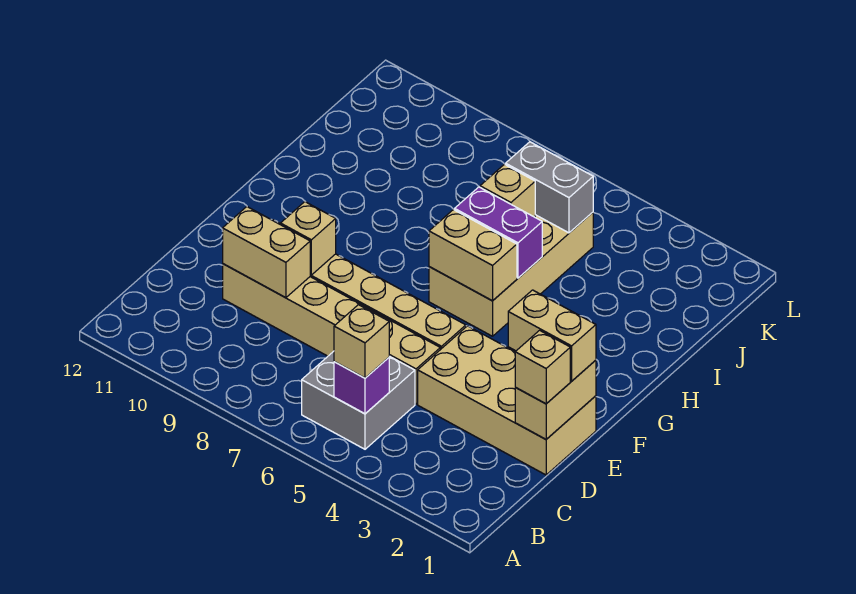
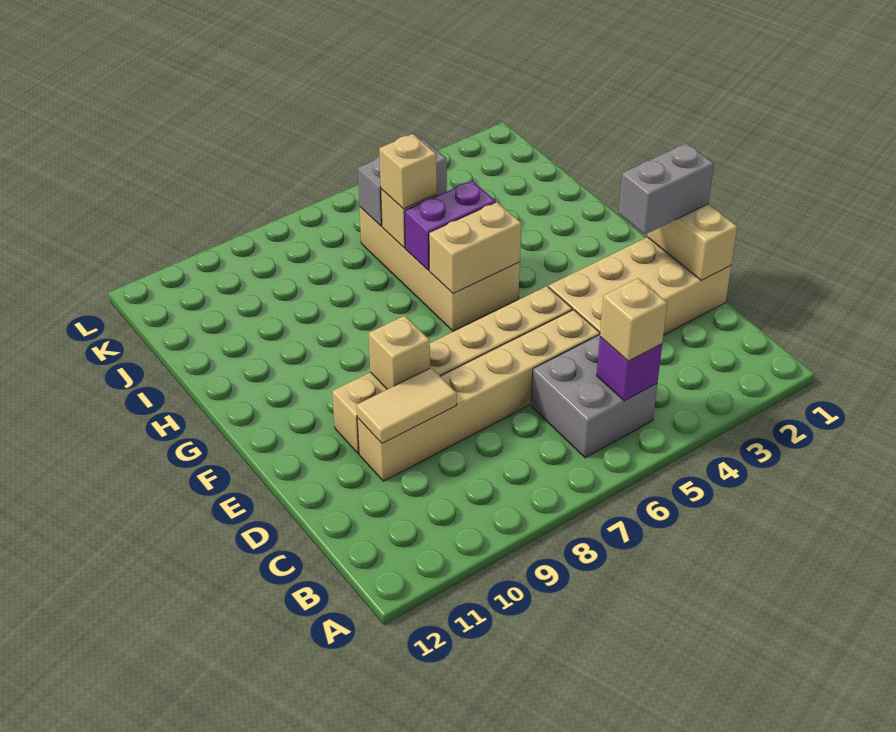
tan 1x1 brick [515,330,570,404] -> tan 1x1 brick moved to [379,134,437,209]
tan 1x2 brick [223,207,310,298] -> tan 1x2 tile [357,368,457,443]
tan 1x2 brick [508,290,596,381] -> grey 1x2 brick [619,143,714,234]

